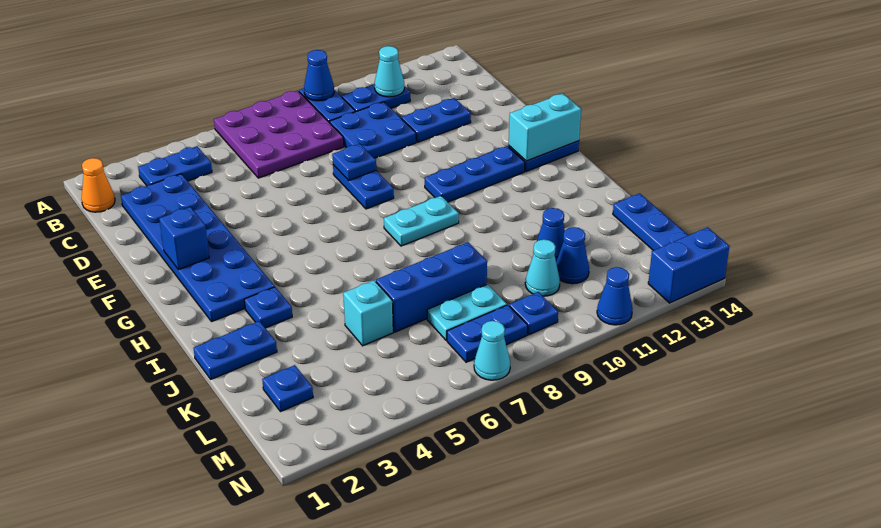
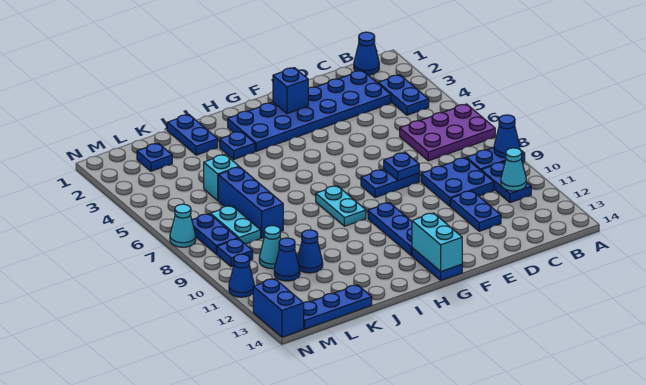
purple 3x3 plate [214,90,344,178] -> purple 2x3 plate [400,104,495,161]
orange 1x1 cone [82,158,115,212] -> blue 1x1 cone [354,32,379,75]

